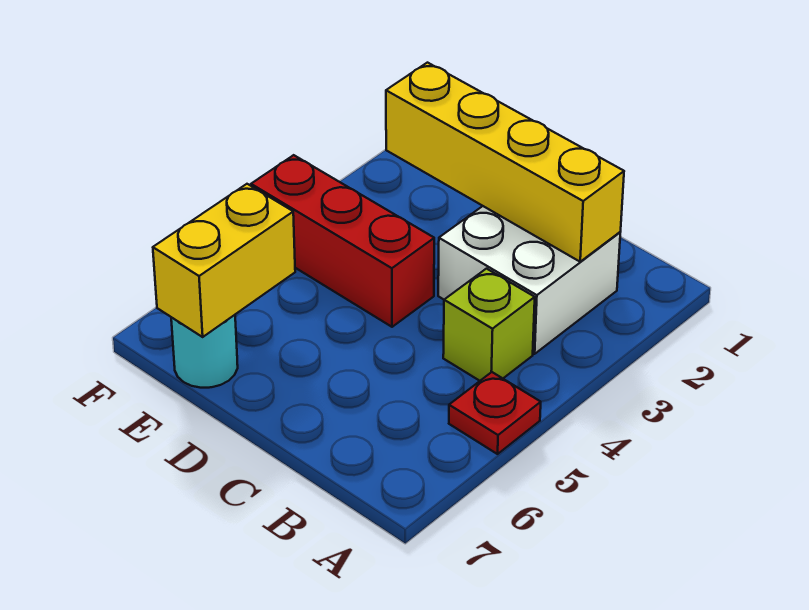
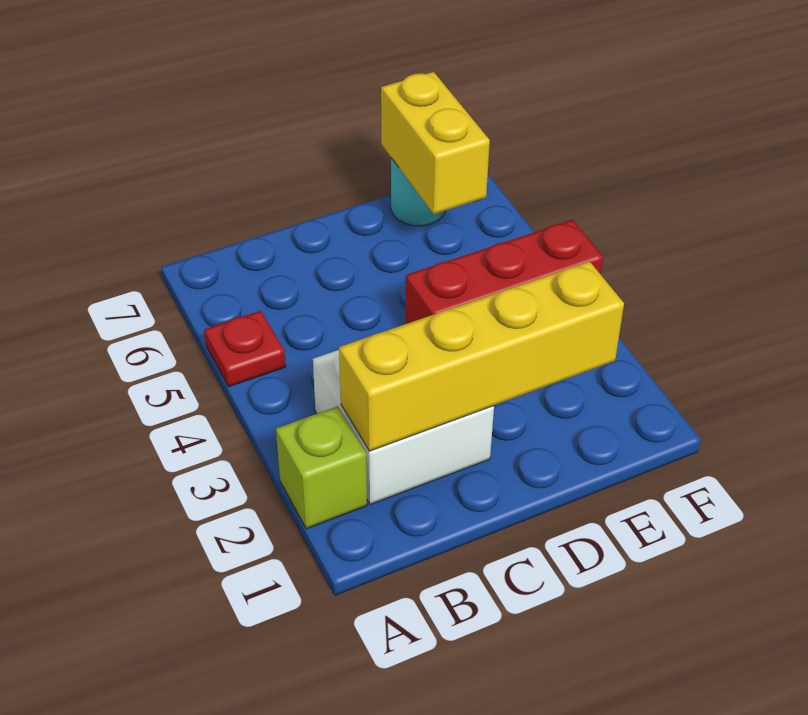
lime 1x1 brick [443,269,535,381] -> lime 1x1 brick moved to [276,406,367,529]

